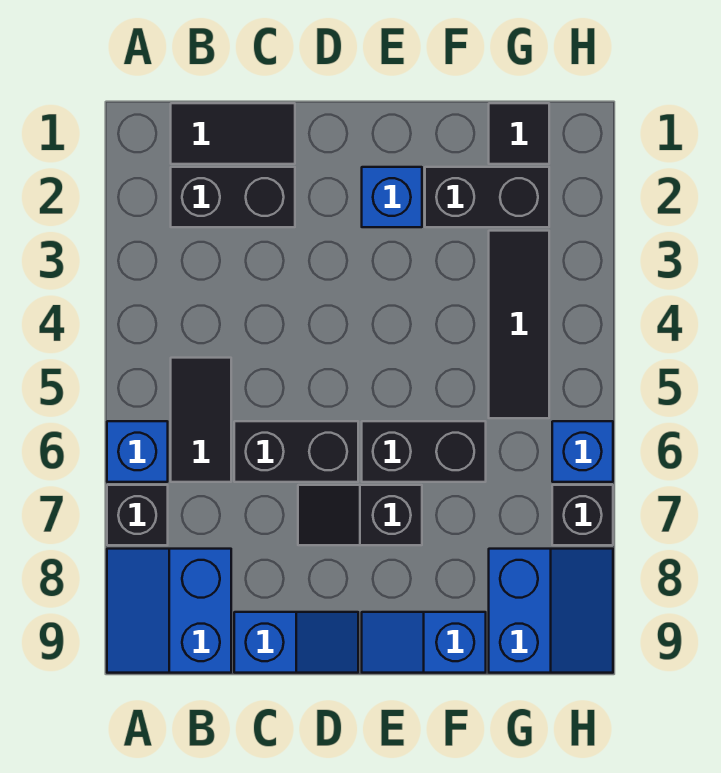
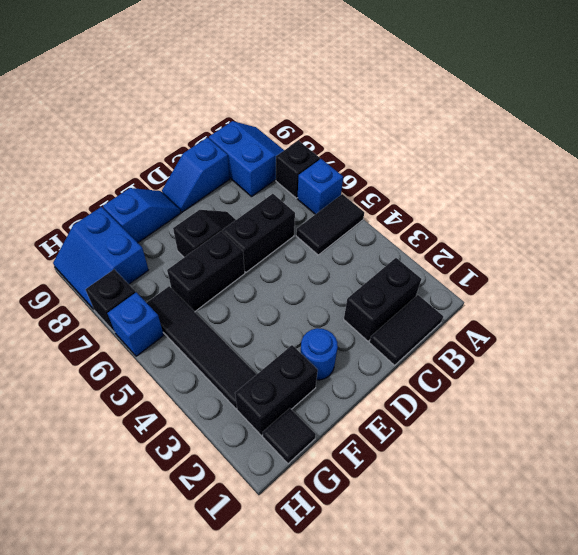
black 1x2 tile [171,358,231,482] -> black 1x2 tile turned to [296,194,364,255]
blue 1x1 brick [362,167,422,227] -> blue 1x1 round brick [301,328,338,380]
black 1x3 tile [489,231,549,418] -> black 1x4 tile [147,286,257,409]

